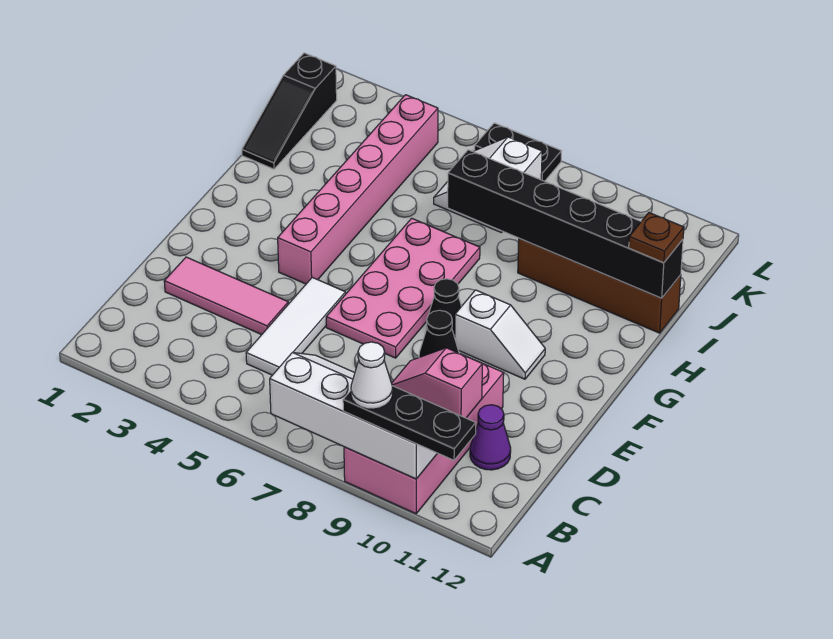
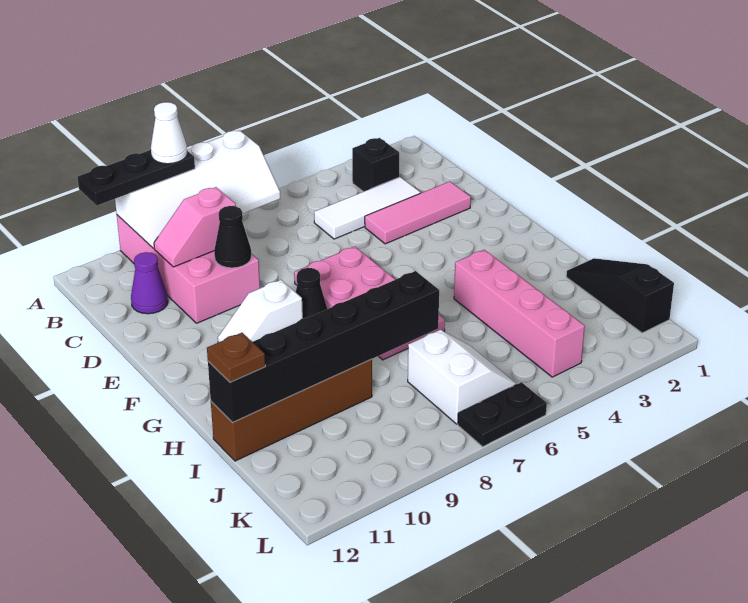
none -> black 1x1 brick [352,138,399,192]
white 1x3 tile [246,277,346,375] -> white 1x3 tile turned to [314,177,421,239]
pink 1x2 slope [392,348,482,418] -> pink 1x2 slope turned to [154,187,236,267]
pink 1x6 brick [278,95,438,284] -> pink 1x4 brick [454,250,585,377]

